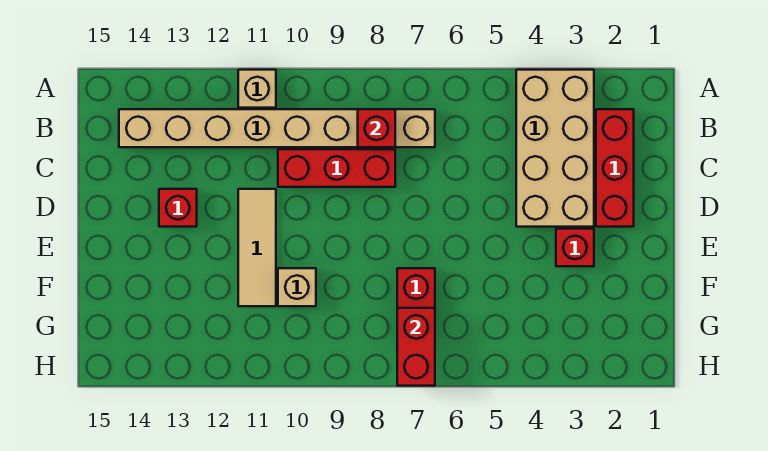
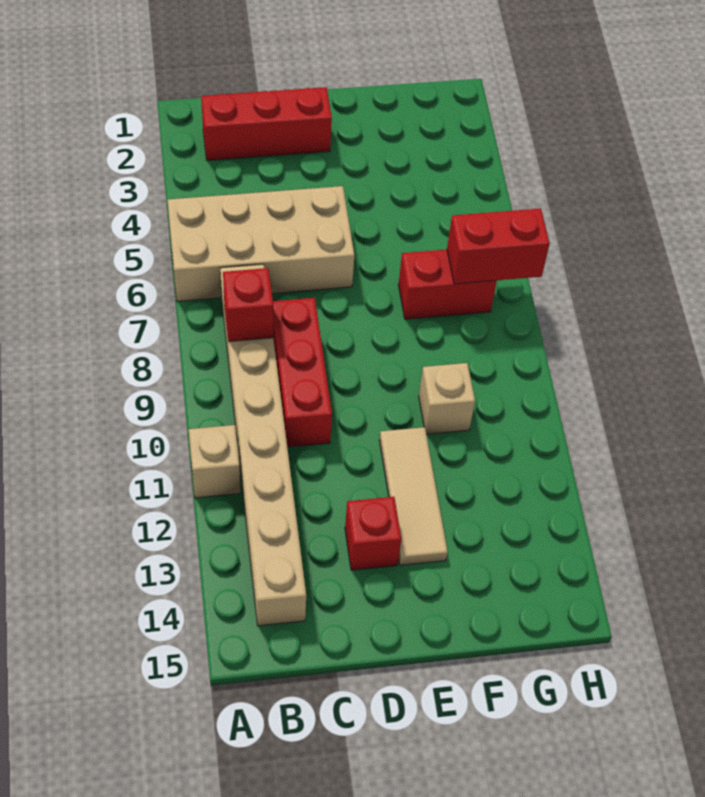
tan 2x4 brick [516,70,594,227] -> tan 2x4 brick moved to [168,186,355,301]
tan 1x3 tile [238,189,276,306] -> tan 1x3 tile turned to [379,427,448,565]
red 1x1 brick [556,229,594,266] -> none

